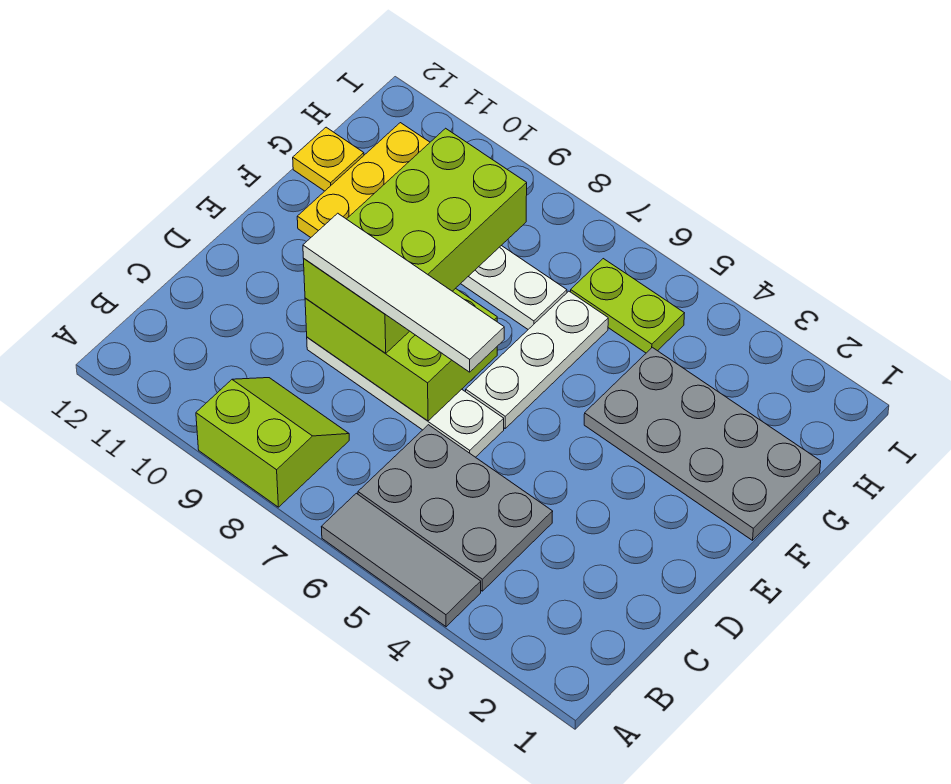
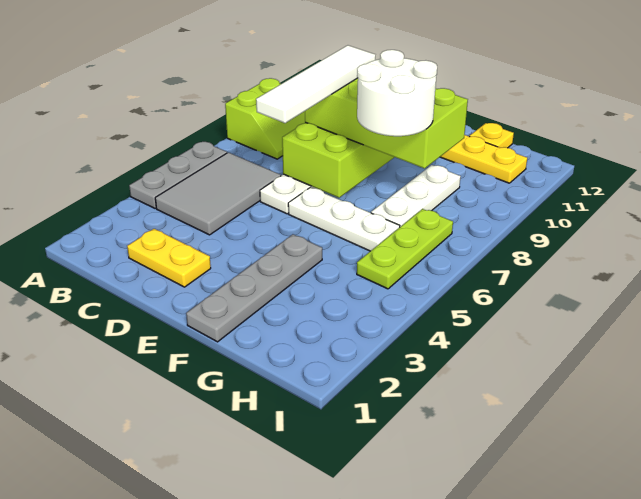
grey 1x3 tile [322,493,481,627] -> grey 1x3 plate [129,142,227,208]
grey 2x3 plate [358,425,553,591] -> grey 2x3 tile [155,152,281,235]
none -> yellow 1x2 plate [127,229,211,287]
grey 2x4 plate [584,347,821,540] -> grey 1x4 plate [186,234,322,342]
none -> white 2x2 round brick [357,50,437,136]
lime 1x2 plate [571,259,684,353] -> lime 1x3 plate [357,209,453,289]

